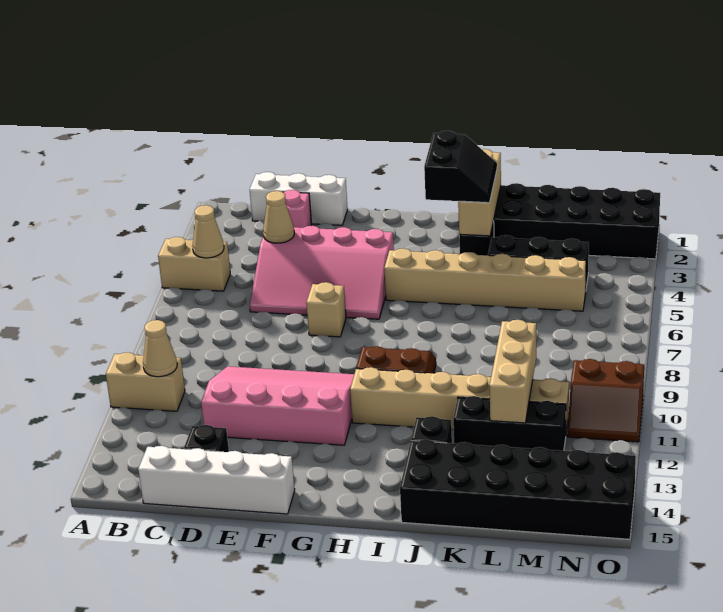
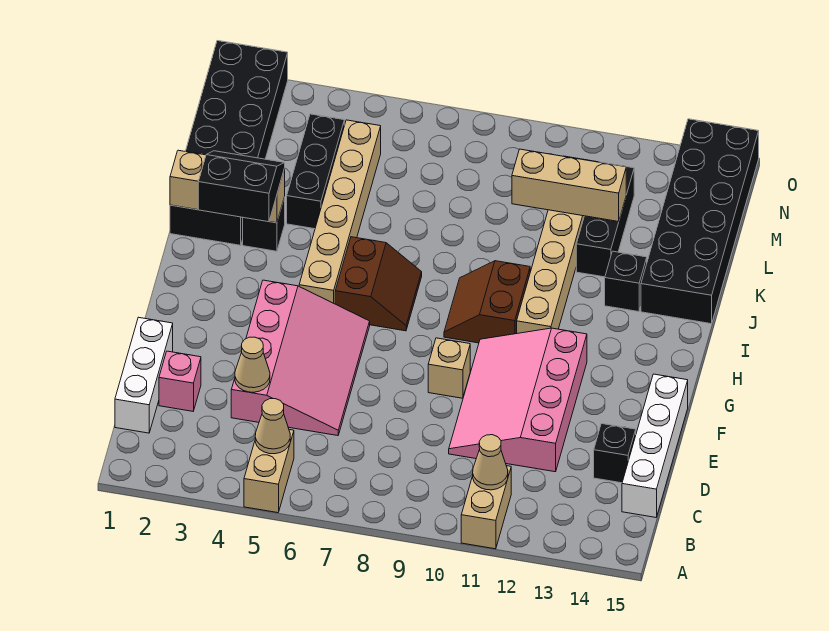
tan 1x1 brick [306,282,346,337] -> tan 1x1 brick moved to [428,338,470,398]
brown 2x2 slope [567,359,644,442] -> brown 2x2 slope moved to [335,237,422,331]

